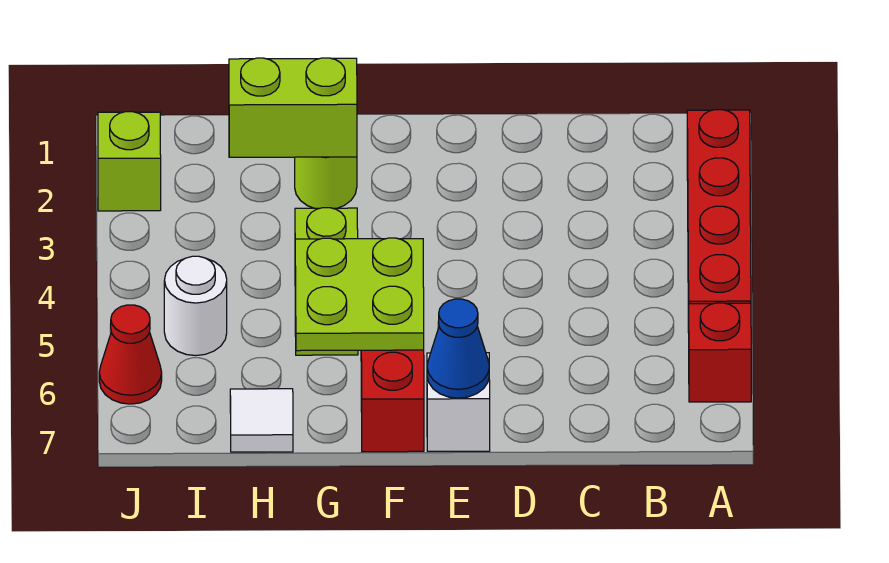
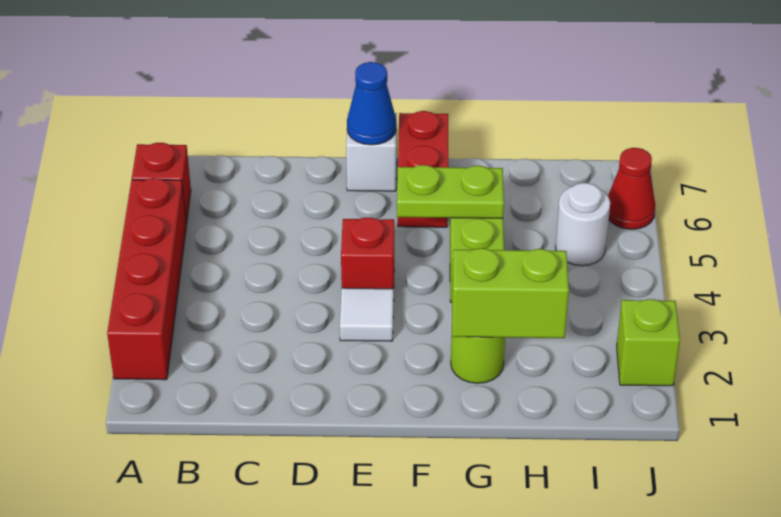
none -> red 1x1 brick [341,218,394,301]
lime 2x2 plate [295,238,424,351] -> lime 1x2 plate [397,165,504,218]
white 1x1 tile [230,389,293,452] -> white 1x1 tile moved to [340,288,394,341]

